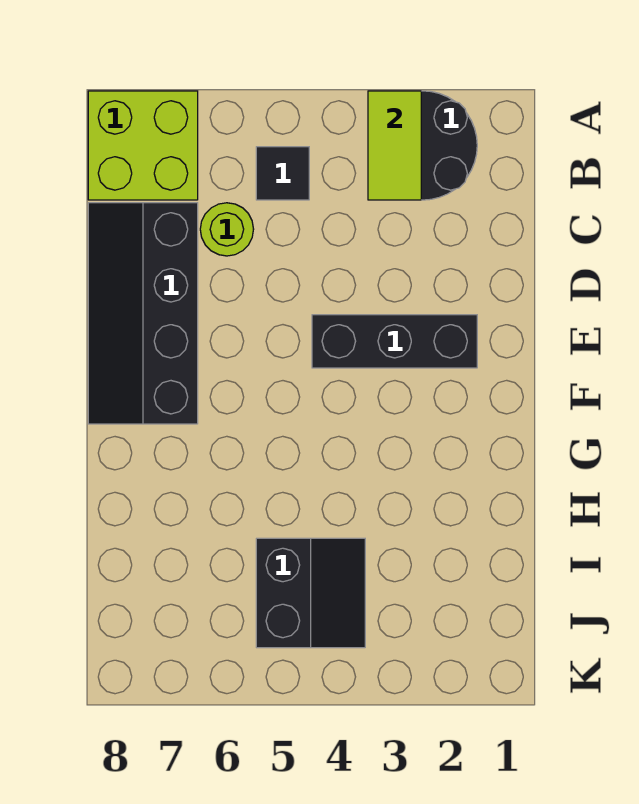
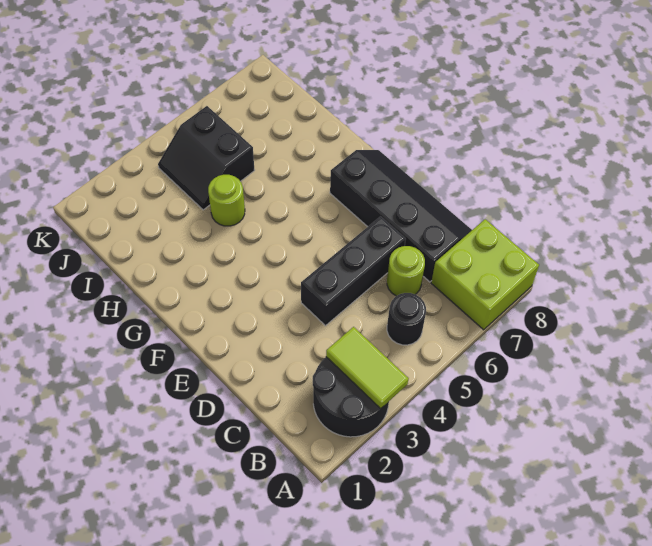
black 1x1 tile [256,147,309,200] -> black 1x1 round brick [387,293,426,345]
black 1x3 brick [312,315,477,368] -> black 1x3 brick moved to [301,216,406,326]
none -> lime 1x1 round brick [208,175,245,226]

